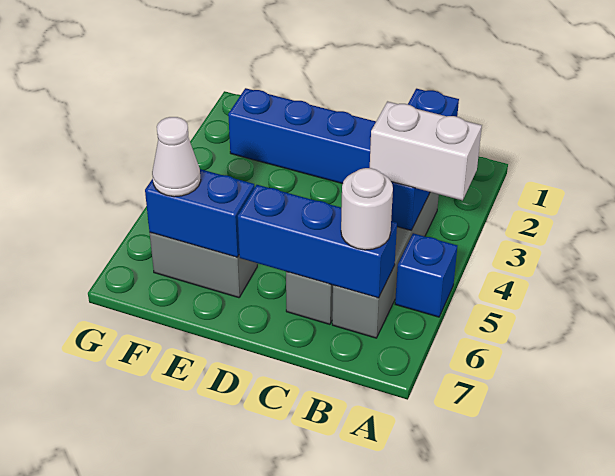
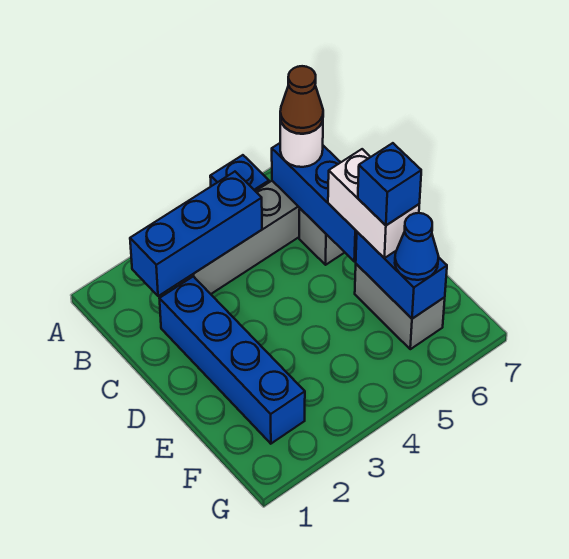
white 1x2 brick [370,102,482,201] -> white 1x2 brick moved to [328,149,419,258]
none -> brown 1x1 cone [280,66,323,134]
none -> blue 1x1 brick [358,143,421,225]
white 1x1 cone [152,117,201,197] -> blue 1x1 cone [395,213,438,280]

